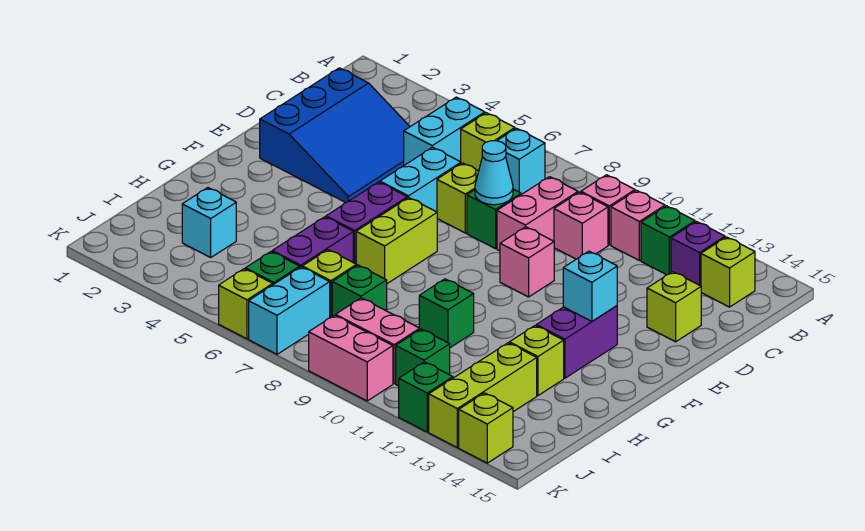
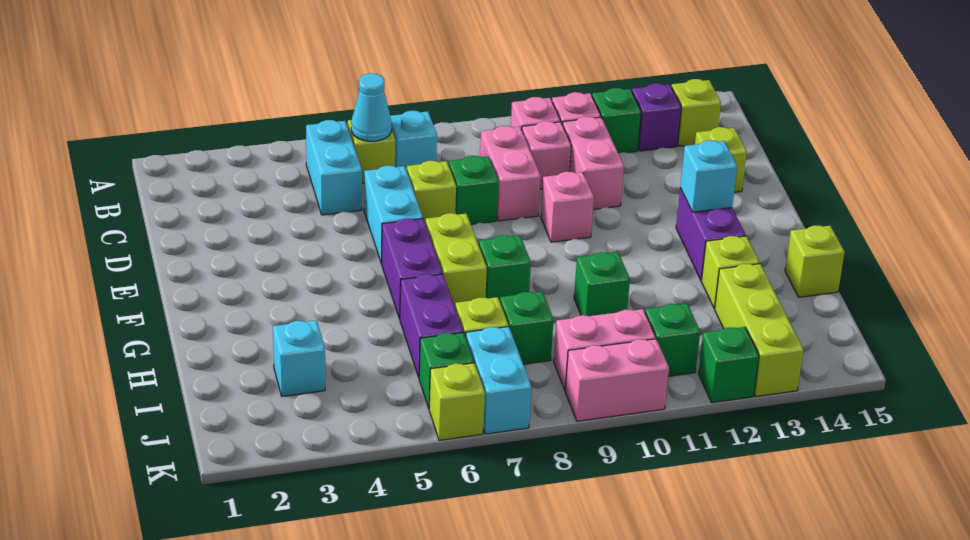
blue 3x3 slope [260,68,410,203] -> none
none -> pink 1x2 brick [563,117,624,209]
cyan 1x1 cone [475,141,513,205] -> cyan 1x1 cone moved to [351,73,392,141]
none -> green 1x1 brick [479,235,531,301]
lime 1x1 brick [459,393,513,463] -> lime 1x1 brick moved to [785,225,844,297]

